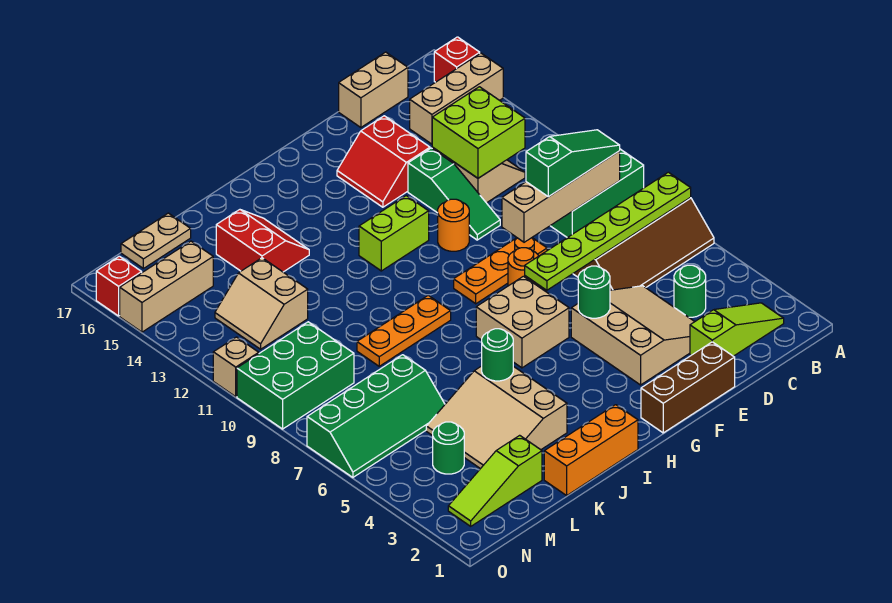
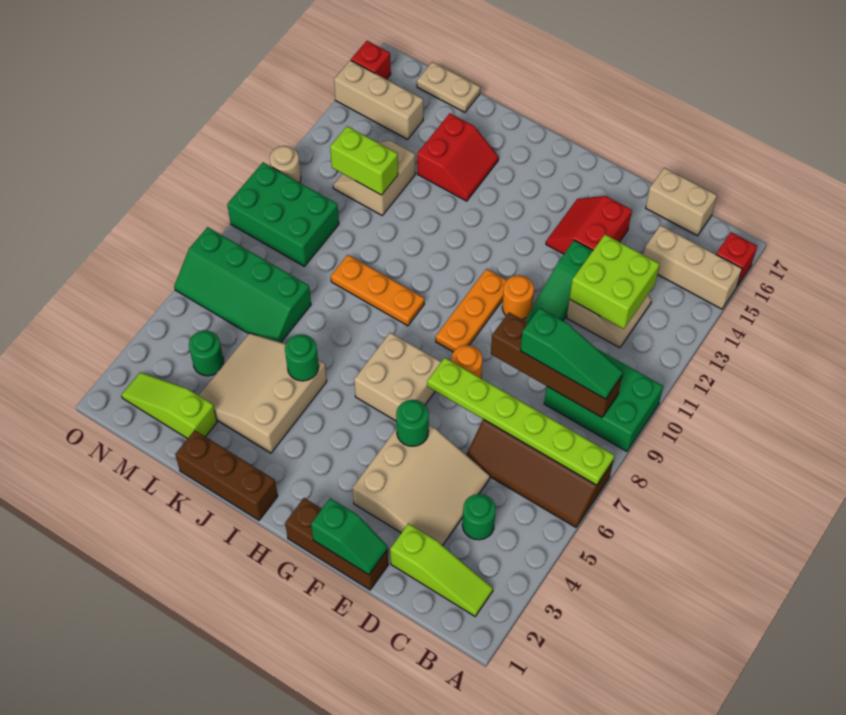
tan 1x4 brick [502,151,620,242] -> brown 1x4 brick [491,312,622,418]
none -> green 1x2 slope [311,498,388,575]
orange 1x3 plate [454,238,547,304] -> orange 1x3 plate turned to [436,269,507,352]
lime 1x2 brick [359,196,429,271] -> lime 1x2 brick moved to [330,126,398,195]
orange 1x3 brick [544,405,638,495] -> brown 1x3 brick [175,430,278,520]
tan 1x1 brick [213,337,259,397] -> tan 1x1 round brick [270,146,301,183]

